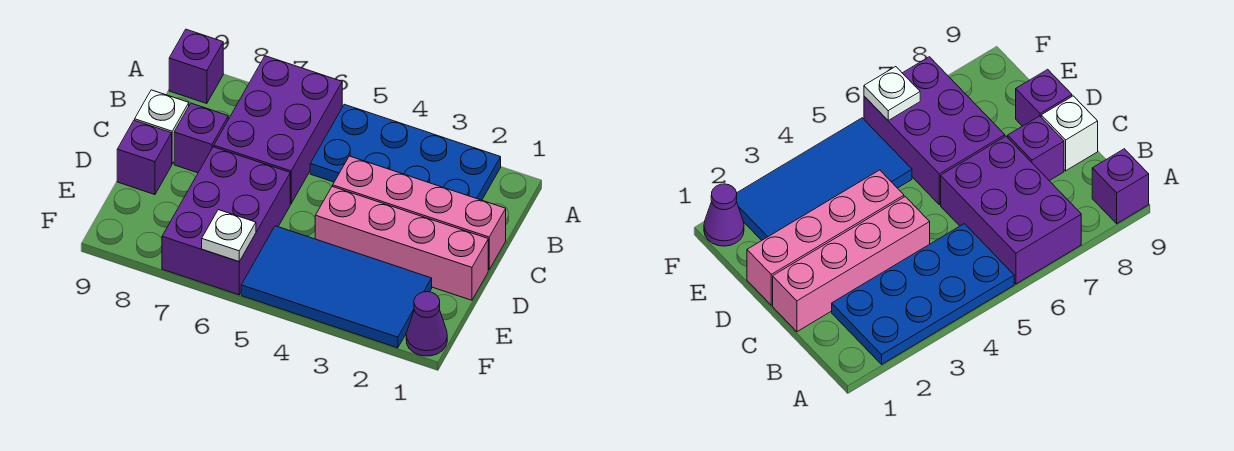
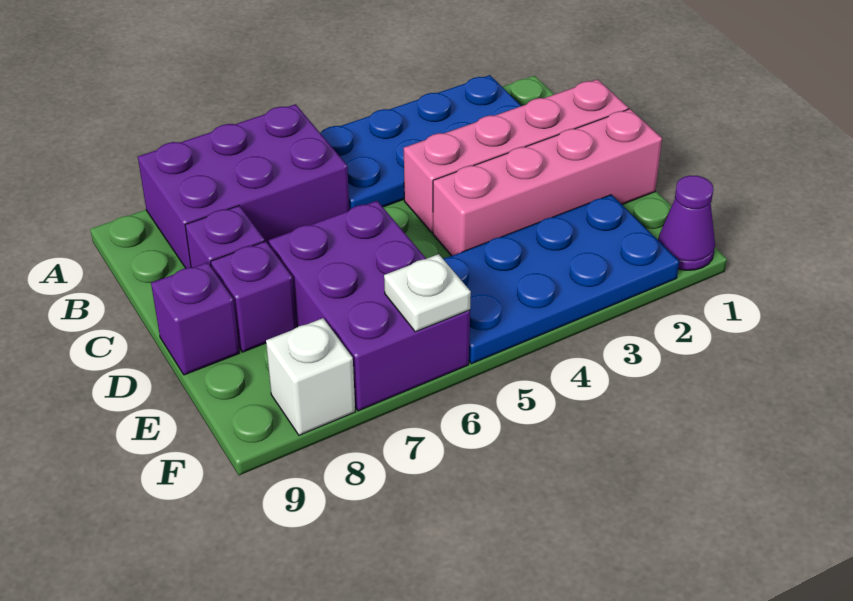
purple 2x3 brick [214,56,342,204] -> purple 2x3 brick turned to [138,104,349,268]
purple 1x1 brick [169,29,223,104] -> purple 1x1 brick moved to [211,241,297,352]
white 1x1 brick [135,90,189,164] -> white 1x1 brick moved to [266,318,355,435]
blue 2x4 tile [241,226,432,348] -> blue 2x4 plate [443,195,679,364]

